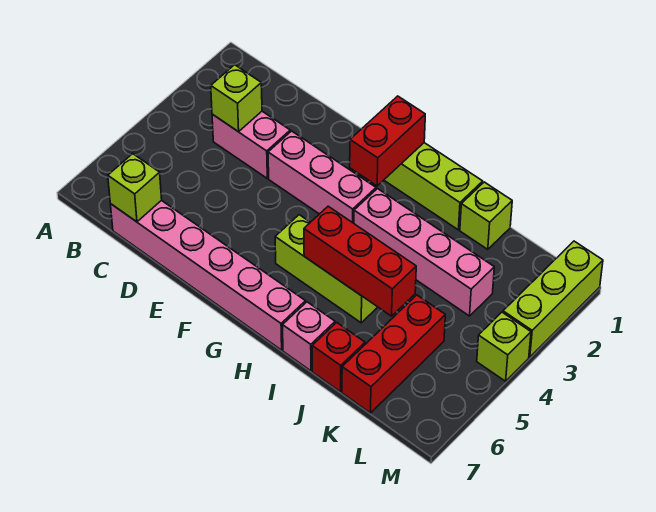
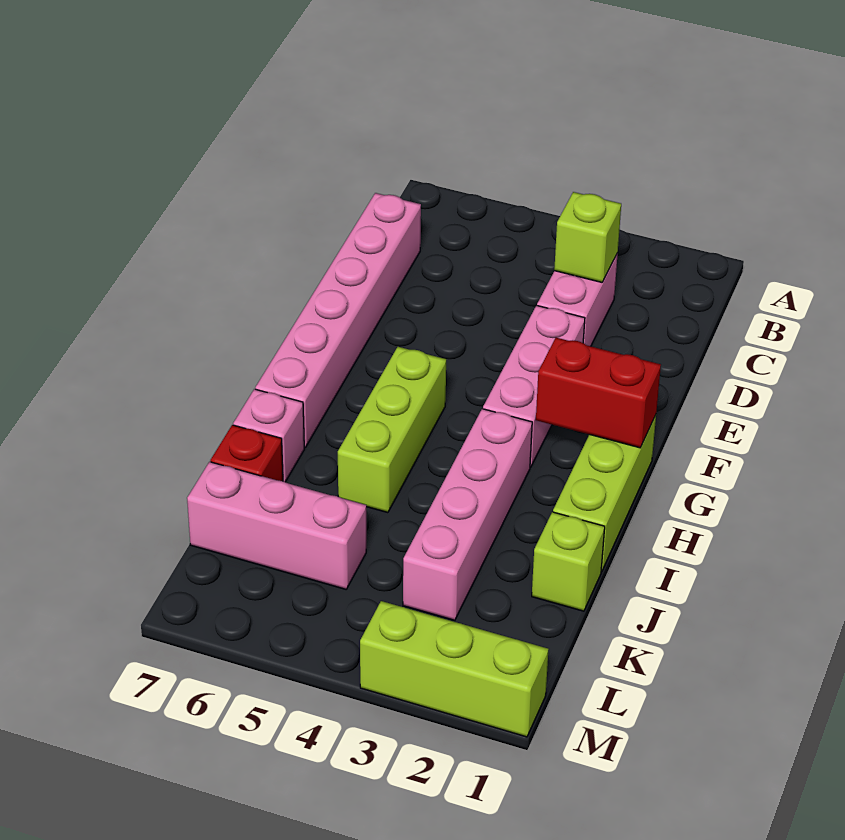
lime 1x1 brick [108,154,162,222] -> none
red 1x3 brick [304,206,416,316] -> none
red 1x3 brick [342,295,445,413] -> pink 1x3 brick [187,462,366,589]
lime 1x1 brick [477,312,531,381] -> none

